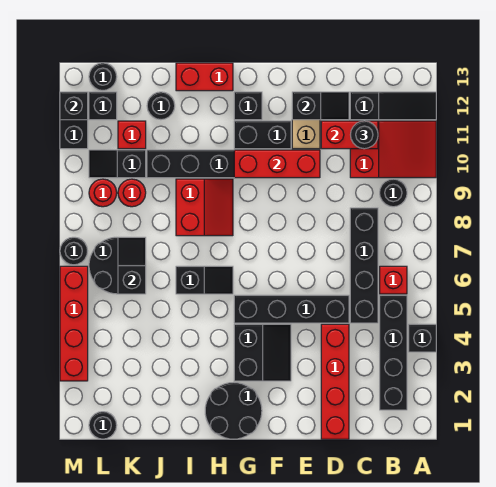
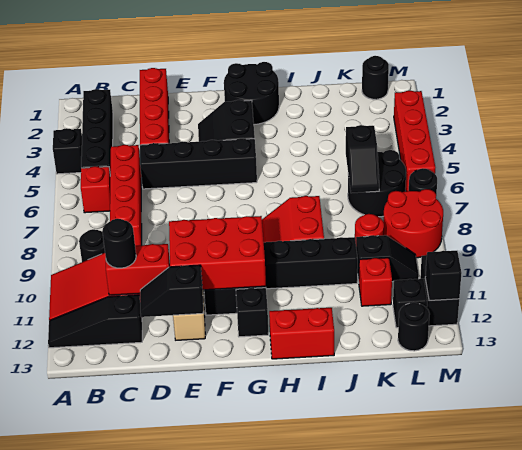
black 1x4 brick [350,208,378,323] -> red 1x4 brick [110,145,142,246]
red 1x3 brick [234,150,320,178] -> red 2x3 brick [169,216,266,290]
black 1x2 slope [176,266,233,294] -> none
black 1x1 round brick [147,92,175,120] -> none
red 1x1 round brick [89,179,117,207] -> red 2x2 round brick [383,189,443,258]

